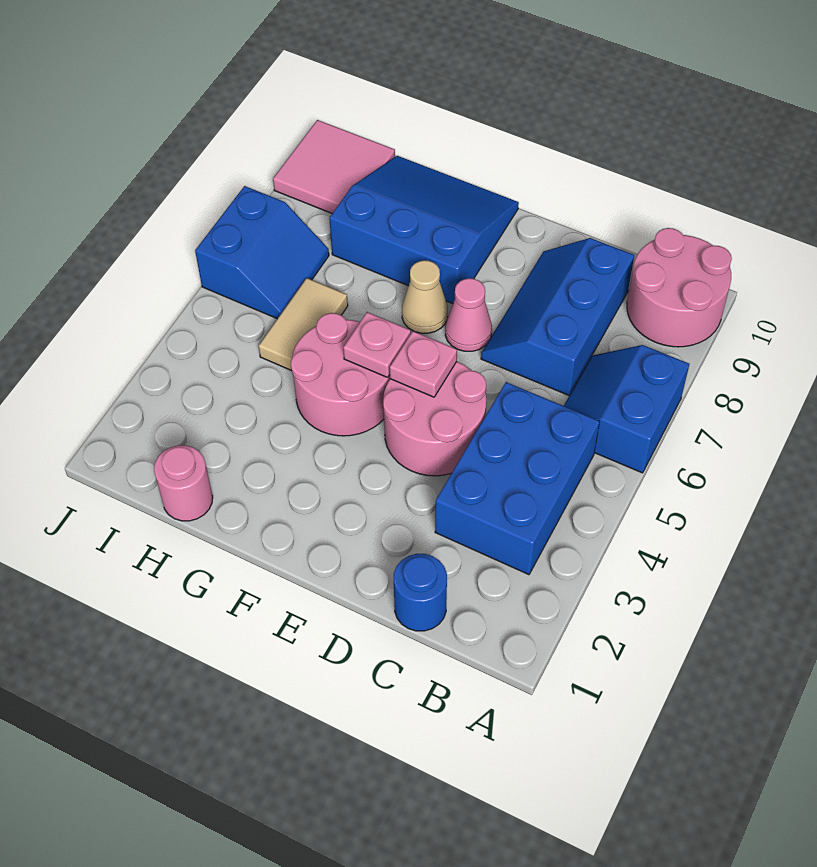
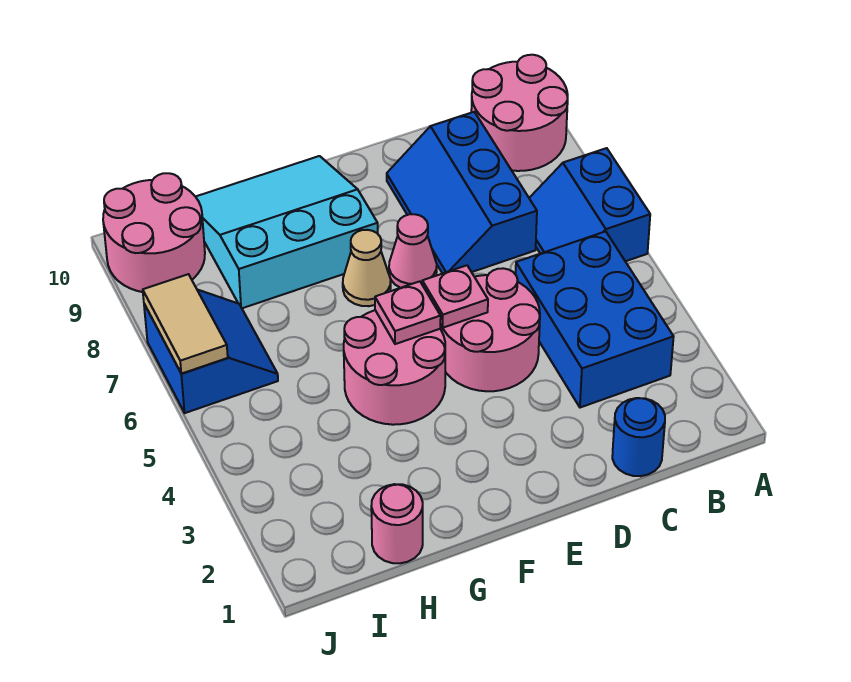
blue 3x3 slope [329,156,519,304] -> cyan 3x3 slope [196,156,378,308]
tan 1x2 tile [259,278,348,371] -> tan 1x2 tile moved to [143,274,228,374]
pink 2x2 tile [273,120,395,213] -> pink 2x2 round brick [103,173,205,292]

